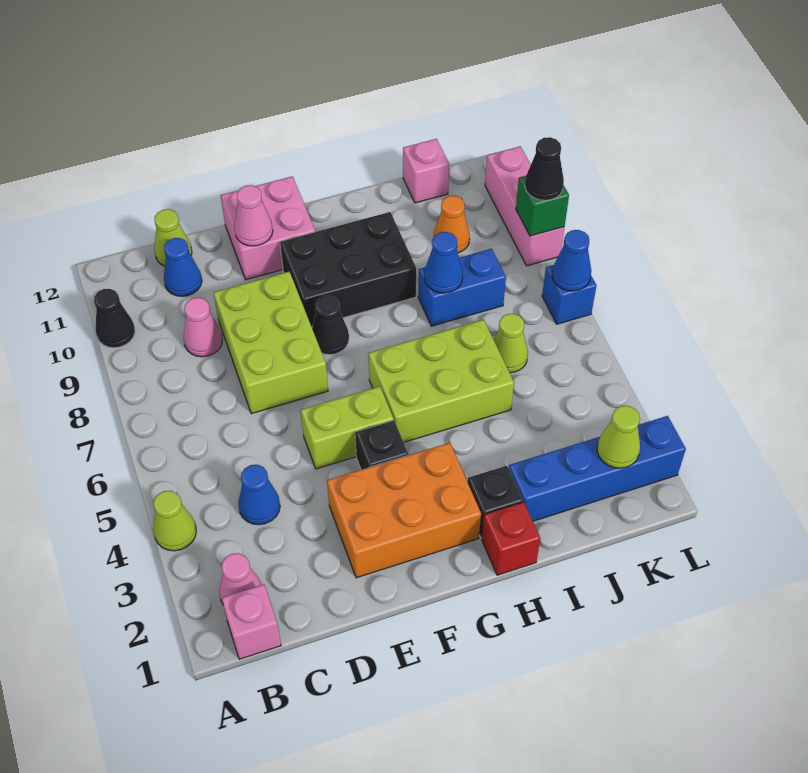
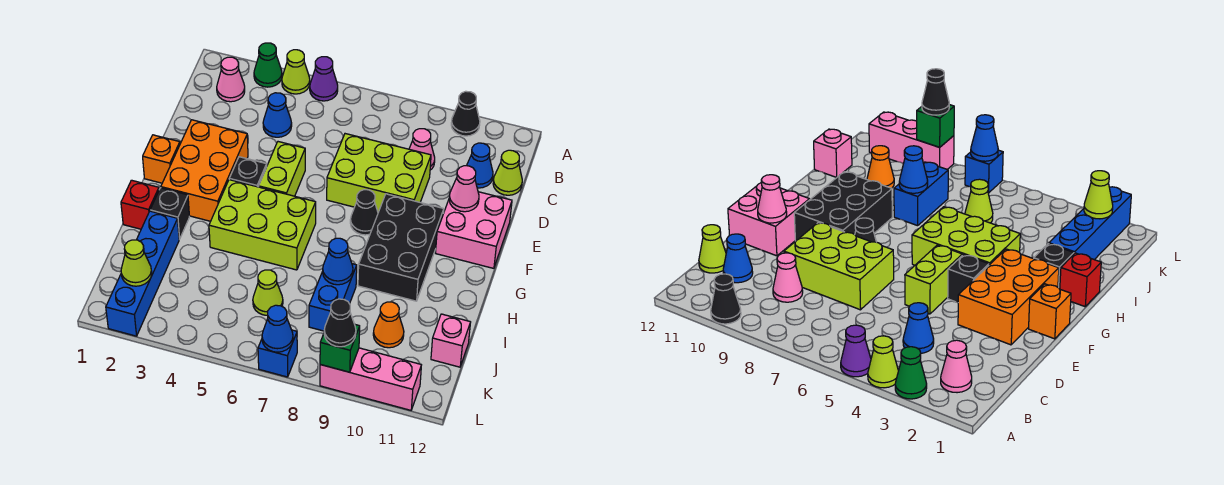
none -> green 1x1 cone [254,43,282,87]
none -> purple 1x1 cone [310,57,338,101]
pink 1x1 brick [222,584,281,659] -> none
none -> orange 1x1 brick [143,135,180,183]
lime 2x3 brick [368,320,514,442] -> lime 2x3 brick turned to [209,180,316,270]

